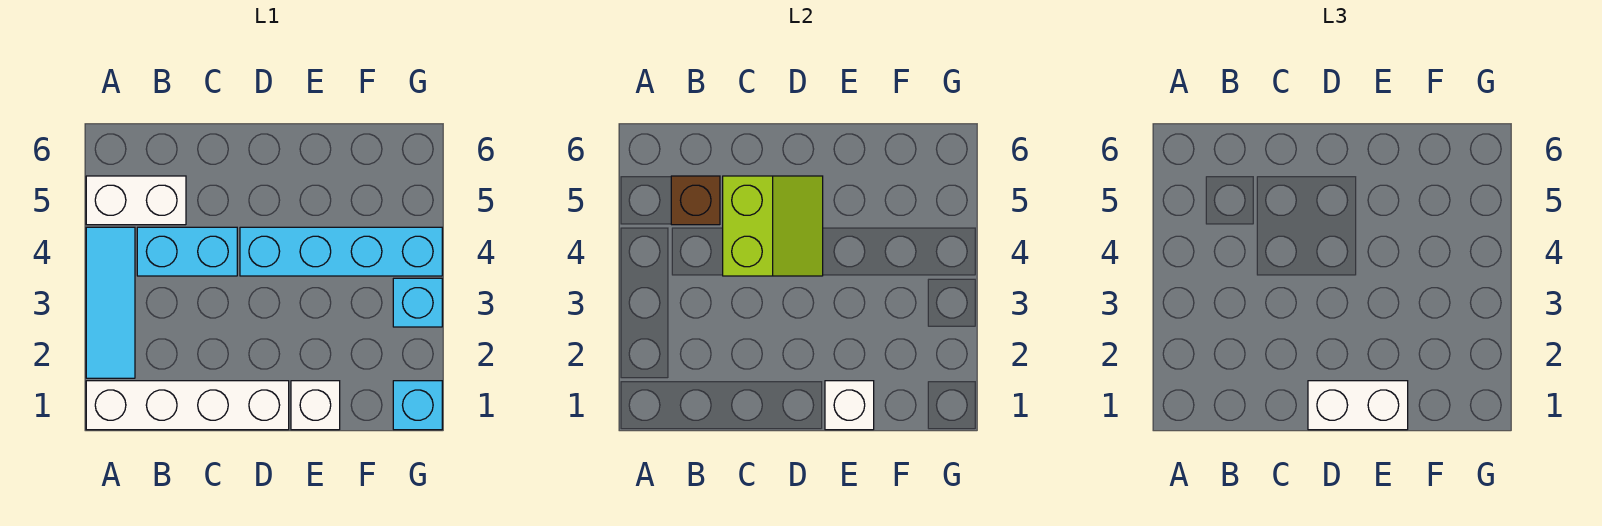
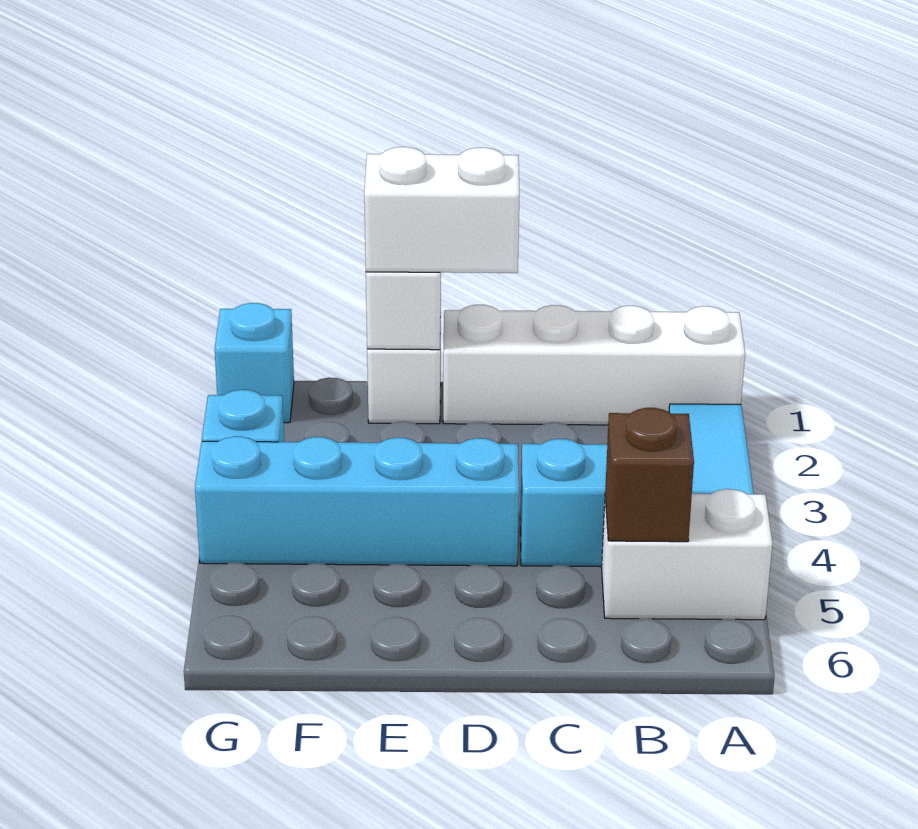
lime 2x2 slope [723,176,823,276] -> none

